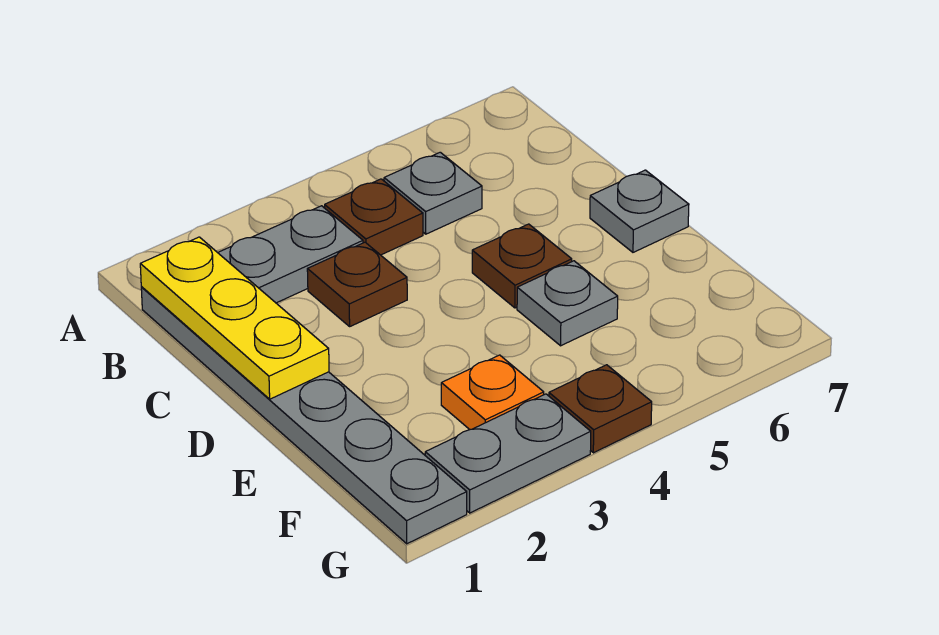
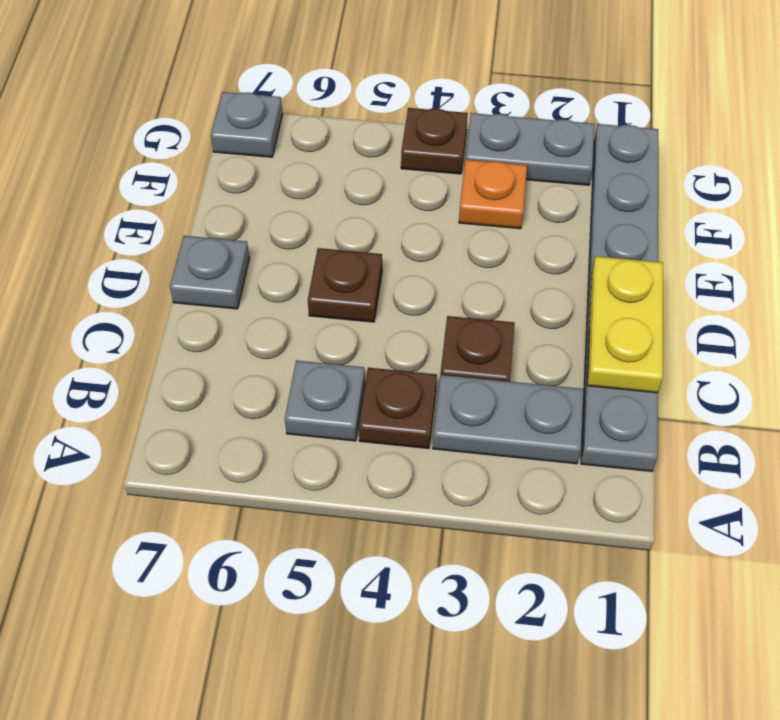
yellow 1x3 plate [140,237,329,399] -> yellow 1x2 plate [587,256,663,393]
grey 1x1 plate [517,261,618,346] -> grey 1x1 plate moved to [211,92,282,157]

